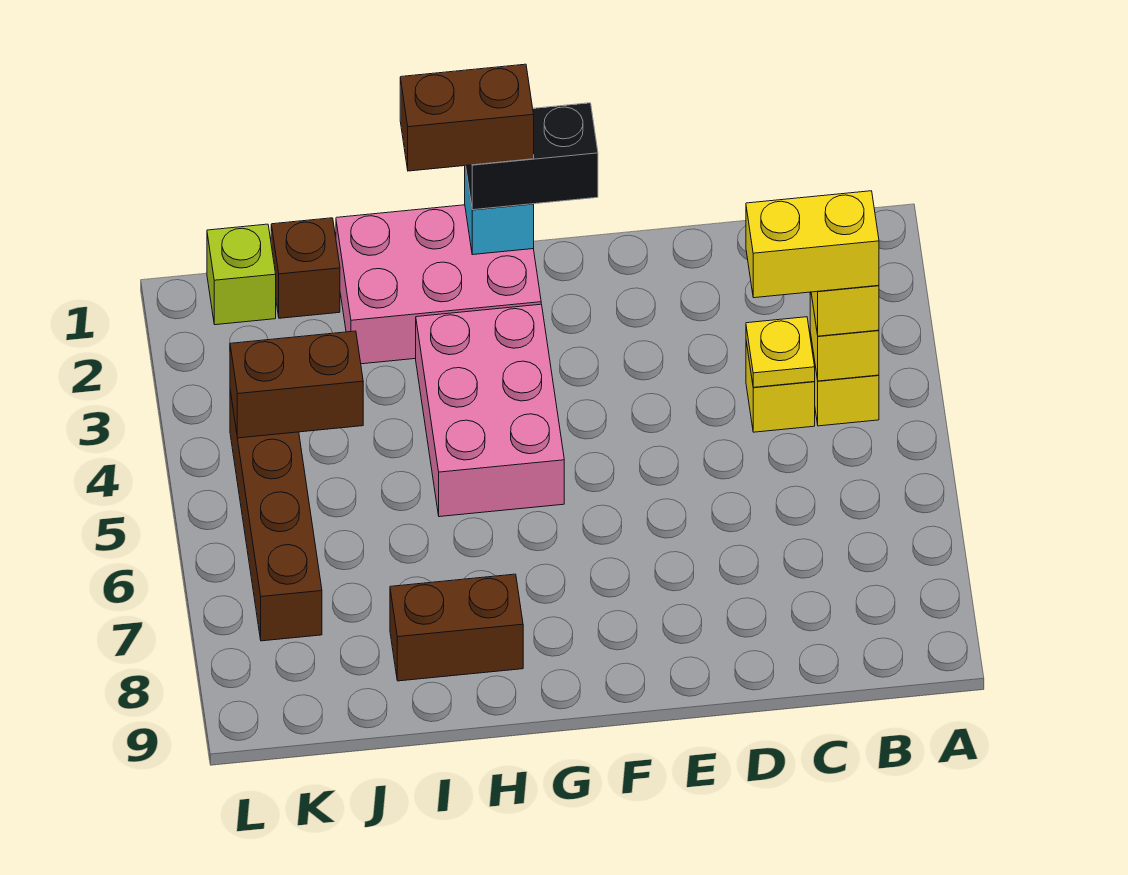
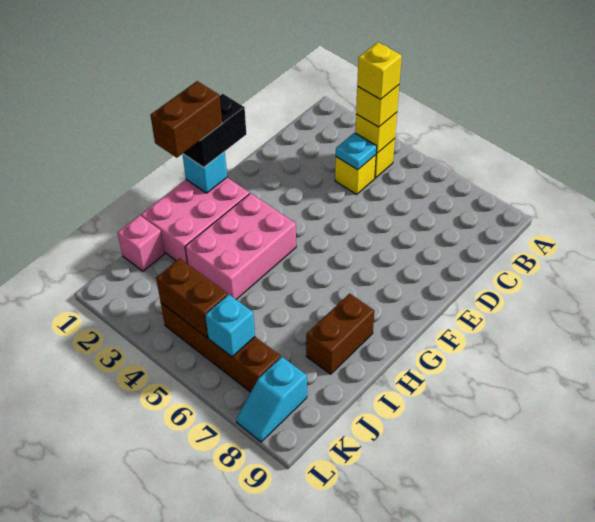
yellow 1x2 brick [746,191,879,298] -> yellow 1x1 brick [357,42,402,100]
yellow 1x1 plate [746,317,815,387] -> cyan 1x1 plate [336,133,377,170]
pink 2x3 brick [416,304,564,517] -> pink 2x3 brick turned to [185,193,296,299]
brown 1x1 brick [271,218,340,318] -> pink 1x1 brick [118,215,165,271]
brown 1x2 brick [230,331,363,438] -> brown 1x2 brick turned to [156,258,228,338]
lime 1x1 brick [207,224,276,325] -> none
none -> cyan 1x1 brick [205,295,255,357]
none -> cyan 1x2 slope [236,357,307,442]

